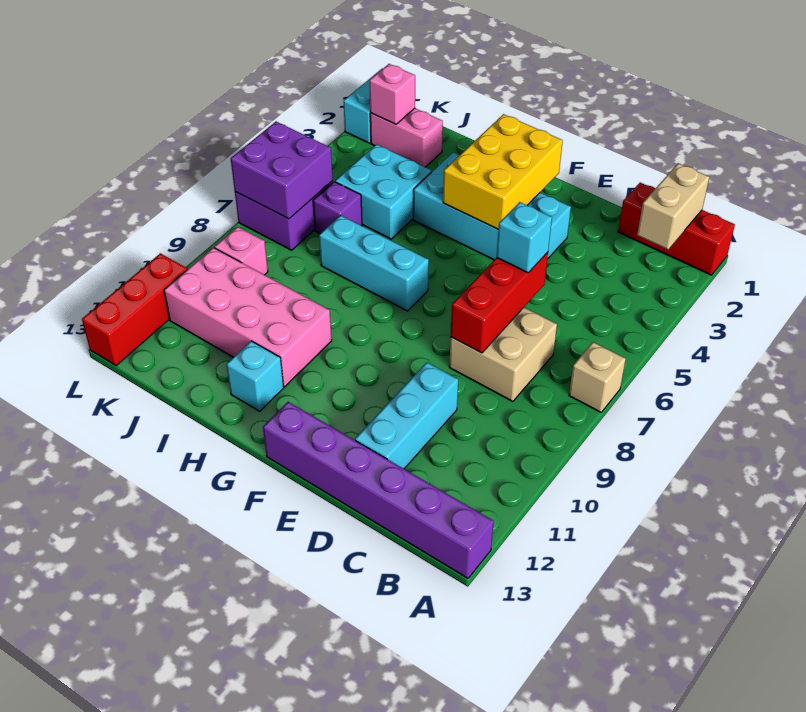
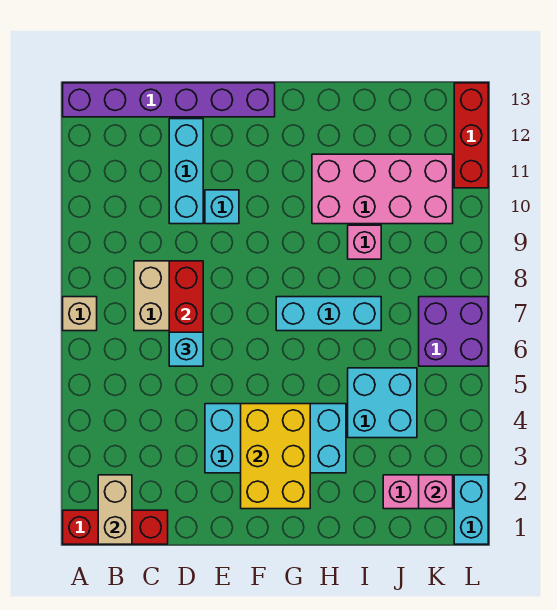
cyan 1x1 brick [227,341,284,411] -> cyan 1x1 brick moved to [205,190,239,224]
purple 1x1 brick [313,182,362,234] -> none
purple 2x2 brick [231,122,333,219] -> none
pink 1x1 brick [215,227,268,275] -> pink 1x1 brick moved to [348,225,381,259]

